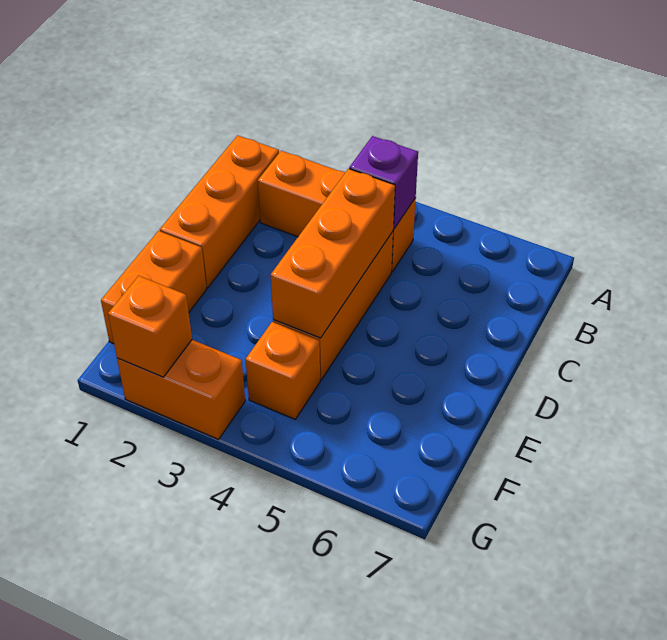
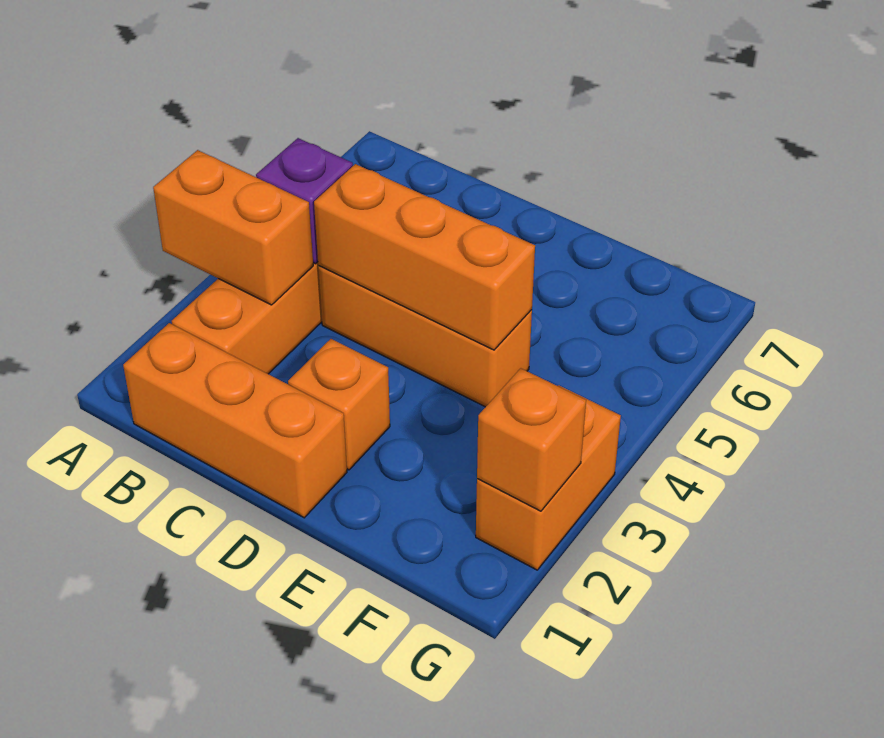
orange 1x2 brick [101,231,206,344] -> orange 1x2 brick moved to [153,150,313,305]
orange 1x1 brick [245,322,320,419] -> orange 1x1 brick moved to [288,339,390,470]

